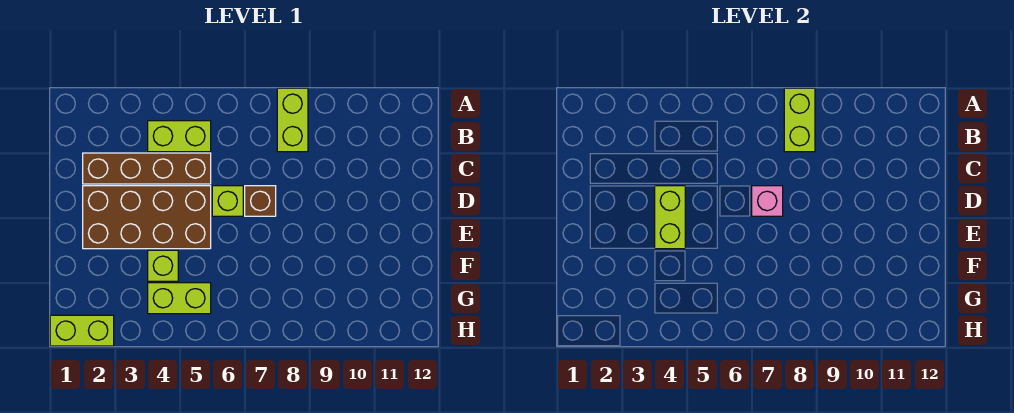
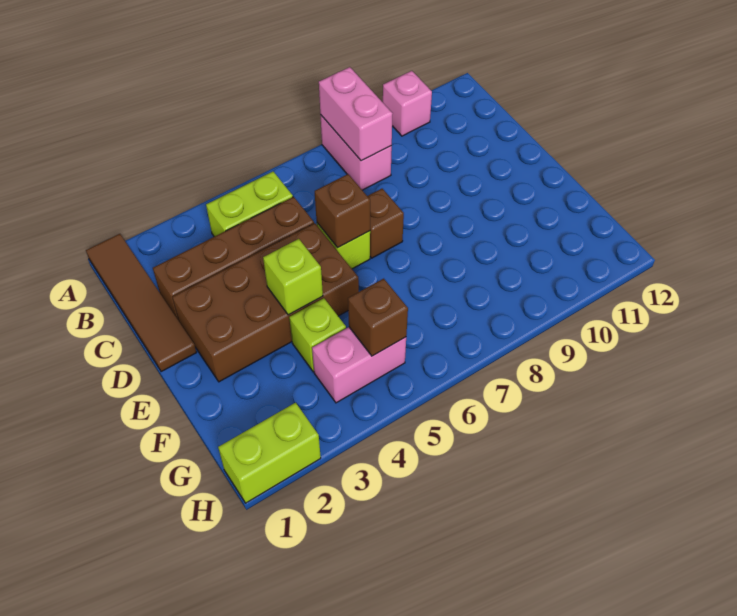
none -> brown 1x4 tile [86,234,196,372]
lime 1x2 brick [277,88,308,152] -> pink 1x2 brick [321,115,392,190]
lime 1x2 brick [784,88,815,152] -> pink 1x2 brick [319,67,393,161]
lime 1x2 brick [655,186,685,249] -> lime 1x1 brick [263,239,323,315]
none -> brown 1x1 brick [315,174,370,248]
pink 1x1 brick [752,186,783,216] -> pink 1x1 brick moved to [383,71,432,136]
lime 1x2 brick [148,283,211,314] -> pink 1x2 brick [312,327,406,403]
none -> brown 1x1 brick [348,279,408,356]

